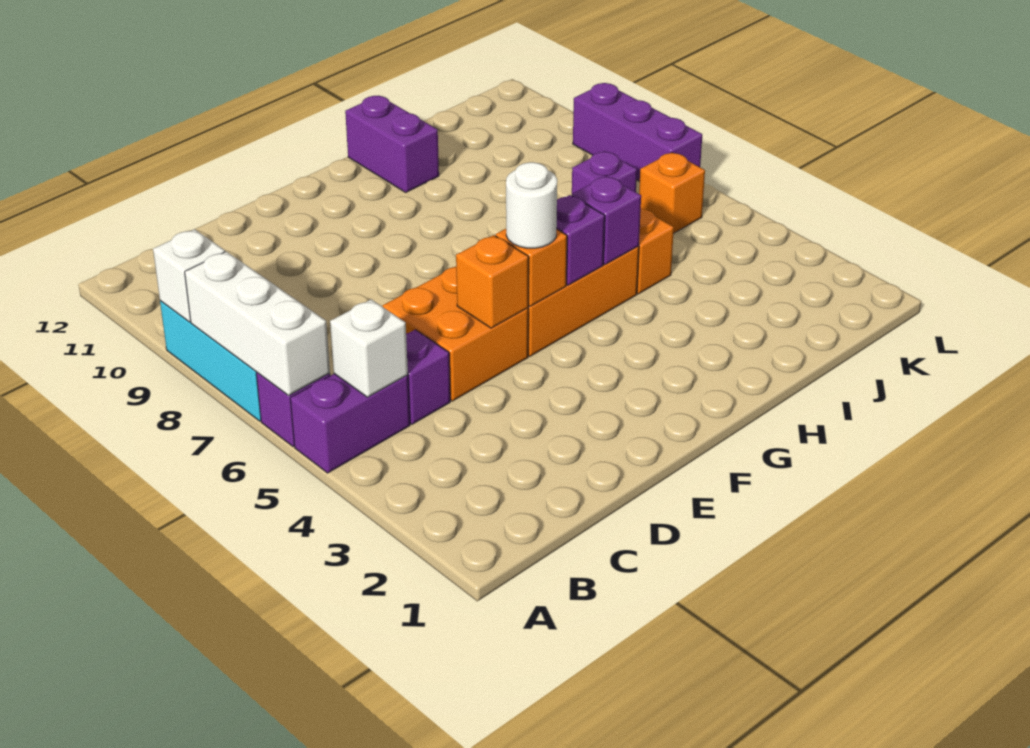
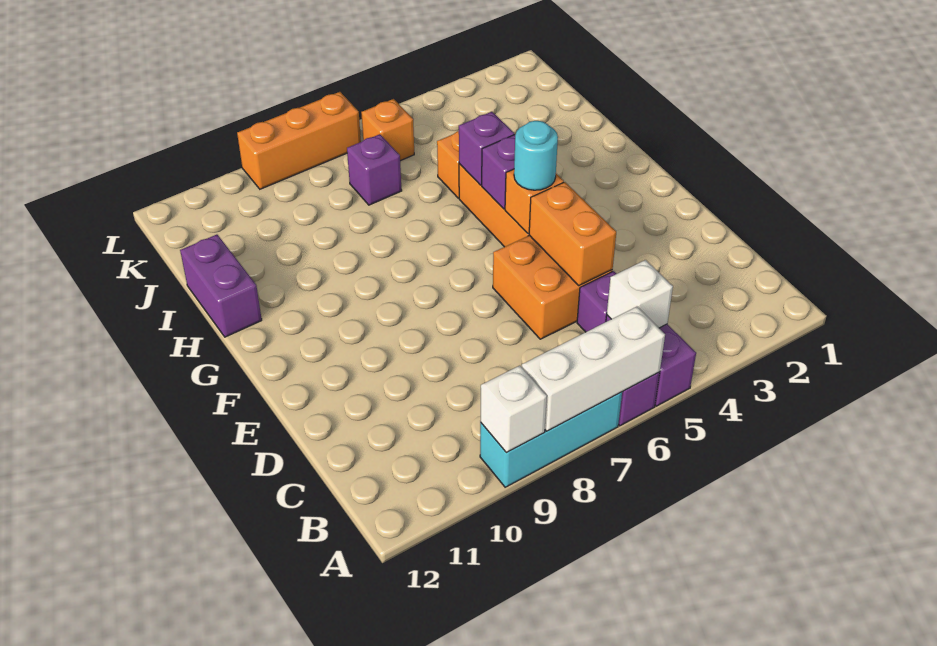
orange 1x1 brick [456,235,528,328] -> orange 1x2 brick [529,182,616,286]
white 1x1 round brick [506,162,557,248] -> cyan 1x1 round brick [514,121,558,190]
purple 1x2 brick [345,96,439,192] -> purple 1x2 brick turned to [180,235,262,337]
purple 1x3 brick [573,83,702,181] -> orange 1x3 brick [237,92,361,189]

